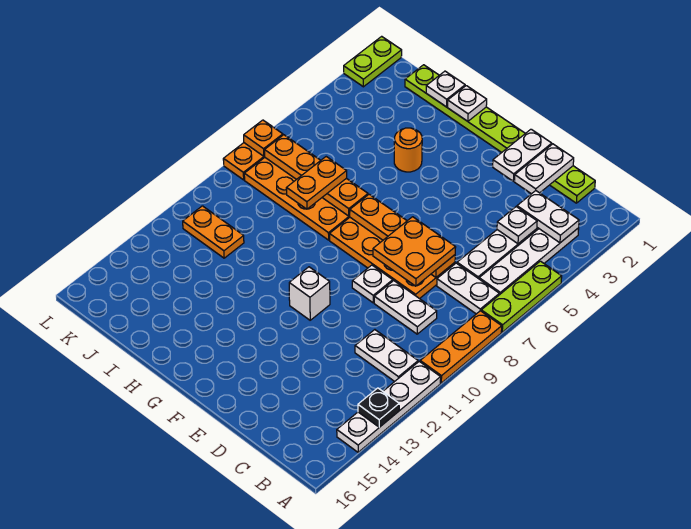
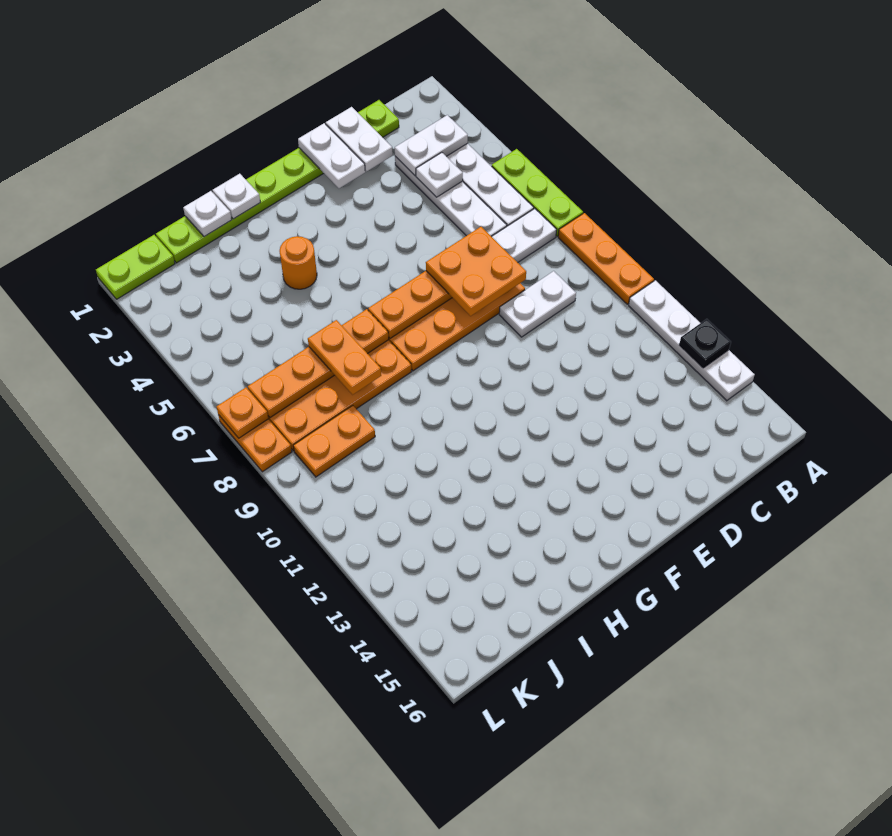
white 1x2 plate [355,330,418,381] -> none
white 1x1 plate [352,265,393,303] -> none
white 1x1 brick [289,267,330,320] -> none
orange 1x2 plate [183,206,244,258] -> orange 1x2 plate moved to [293,406,375,477]
lime 1x2 plate [344,36,402,87] -> lime 1x2 plate turned to [96,235,175,299]

